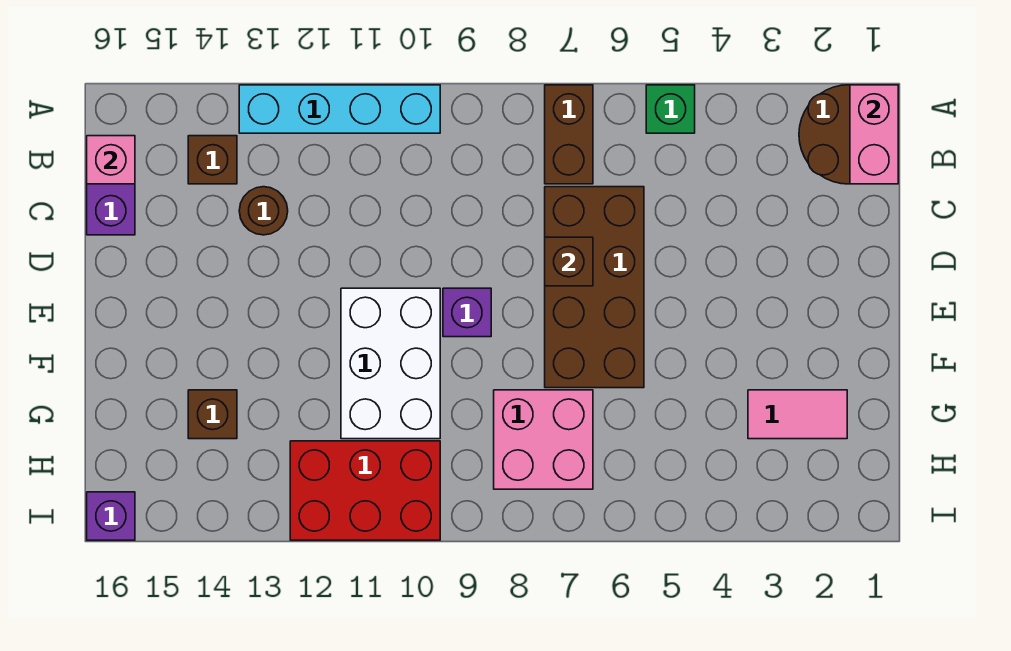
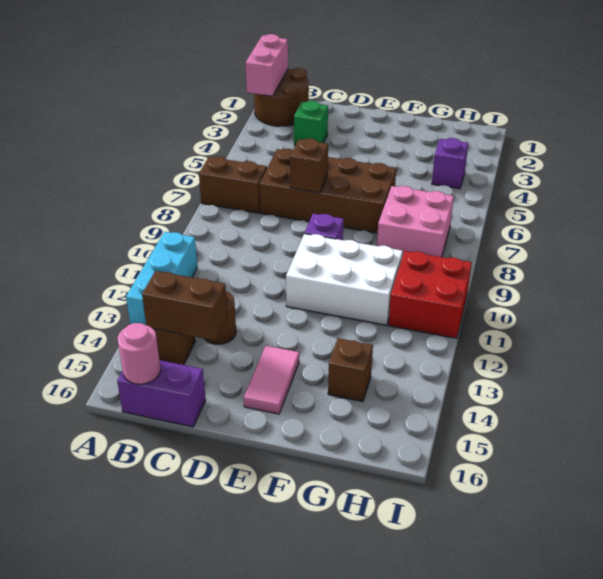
pink 1x2 brick [850,85,898,184] -> pink 1x2 brick turned to [245,34,288,96]
green 1x1 brick [646,85,695,133] -> green 1x1 brick moved to [294,101,328,145]
cyan 1x4 brick [239,85,440,133] -> cyan 1x3 brick [126,232,197,325]
none -> brown 1x2 brick [142,271,227,341]
pink 1x1 brick [87,136,135,184] -> pink 1x1 round brick [118,323,160,384]
pink 1x2 tile [748,390,847,439] -> pink 1x2 tile moved to [244,346,299,414]
red 2x3 brick [290,441,440,540] -> red 2x2 brick [388,251,472,338]
purple 1x1 brick [87,492,135,540] -> purple 1x1 brick moved to [432,138,468,189]

